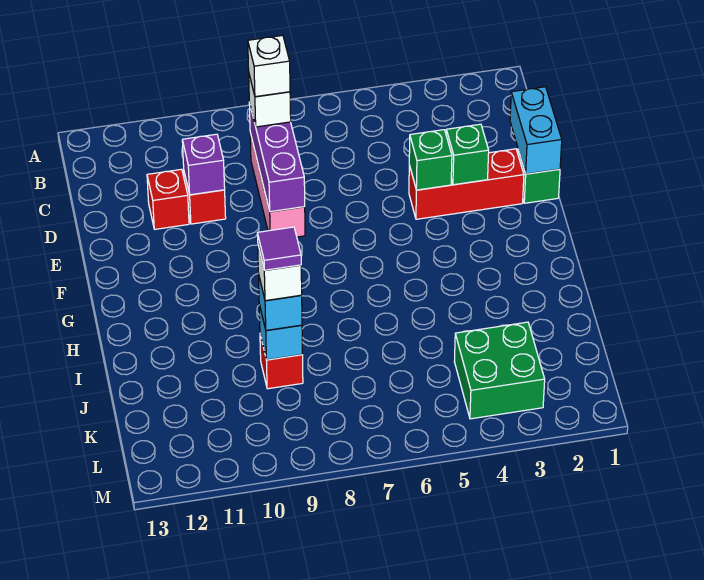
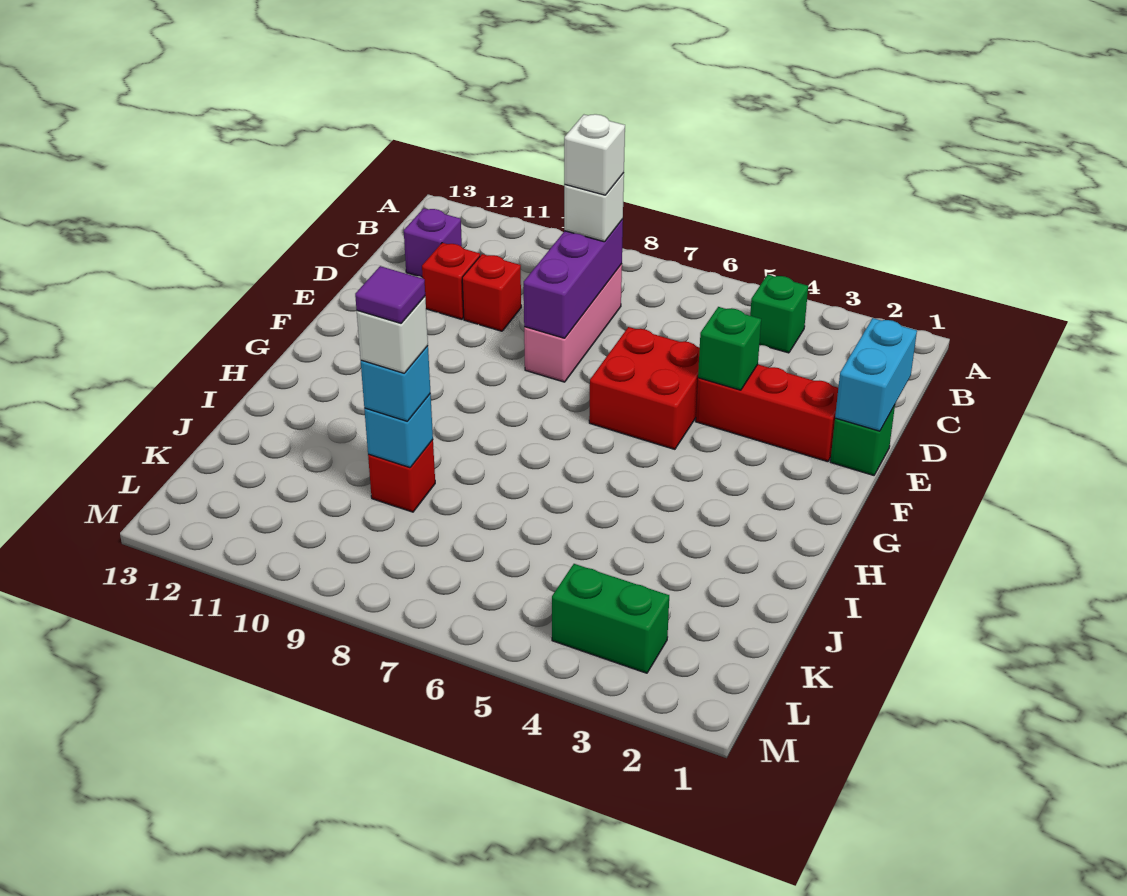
purple 1x1 brick [182,134,225,195] -> purple 1x1 brick moved to [404,208,462,277]
green 1x1 brick [446,124,489,185] -> green 1x1 brick moved to [750,275,808,353]
none -> red 2x2 brick [589,327,700,449]
green 2x2 brick [454,322,545,419] -> green 1x2 brick [552,564,669,673]

